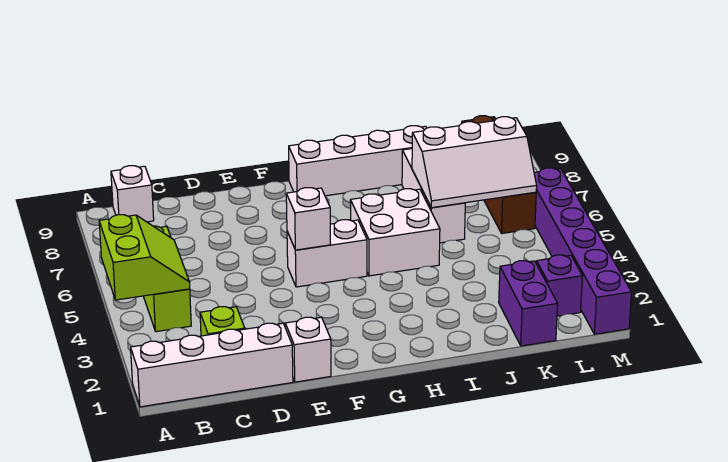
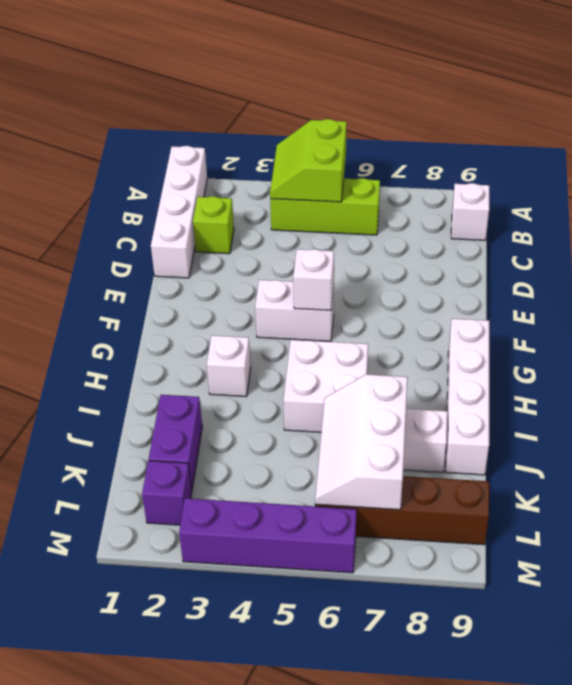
lime 2x2 slope [99,215,190,300] -> lime 2x2 slope turned to [270,119,347,202]
white 1x1 brick [285,317,331,382] -> white 1x1 brick moved to [207,335,251,397]
white 1x2 brick [287,220,367,287] -> white 1x2 brick turned to [255,280,334,341]
purple 1x2 brick [499,261,558,346] -> purple 1x2 brick turned to [149,395,202,490]
purple 1x6 brick [534,168,631,334] -> purple 1x4 brick [179,498,357,573]

